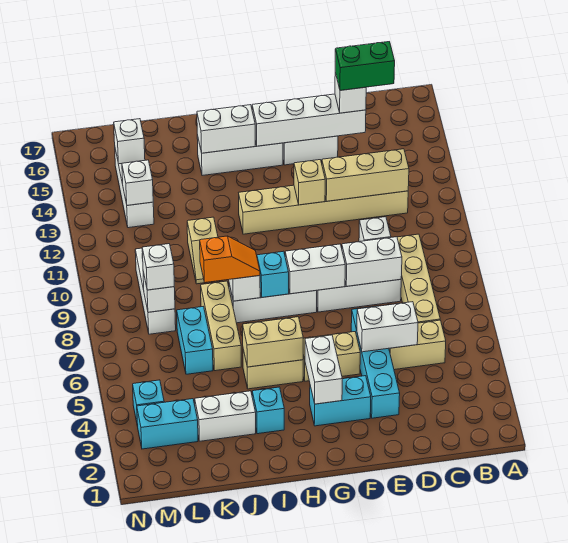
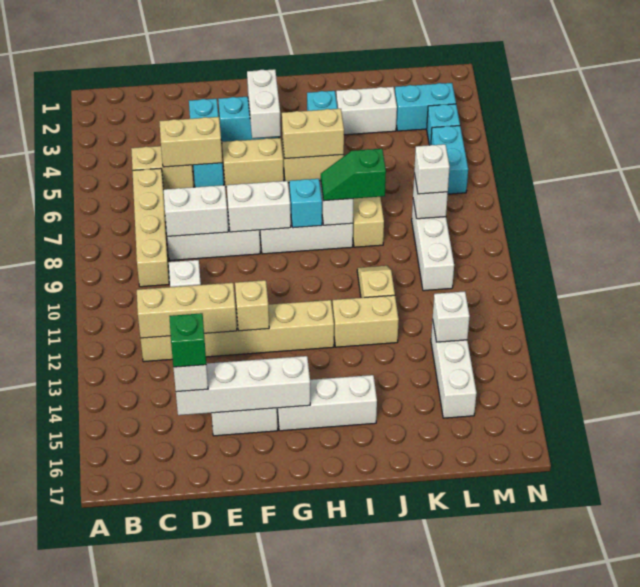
green 1x2 brick [335,42,395,90] -> green 1x1 brick [169,313,206,367]
white 1x2 brick [357,302,418,352] -> tan 1x2 brick [159,117,222,167]
cyan 1x4 brick [351,306,400,418] -> cyan 1x3 brick [189,99,224,187]
white 1x2 brick [197,105,255,153] -> none
orange 1x2 slope [200,236,260,283] -> green 1x2 slope [321,149,386,201]
none -> tan 1x2 brick [333,295,399,347]
cyan 1x2 brick [177,307,213,374] -> cyan 1x2 brick moved to [431,126,468,194]
white 1x1 brick [114,119,145,164] -> none

